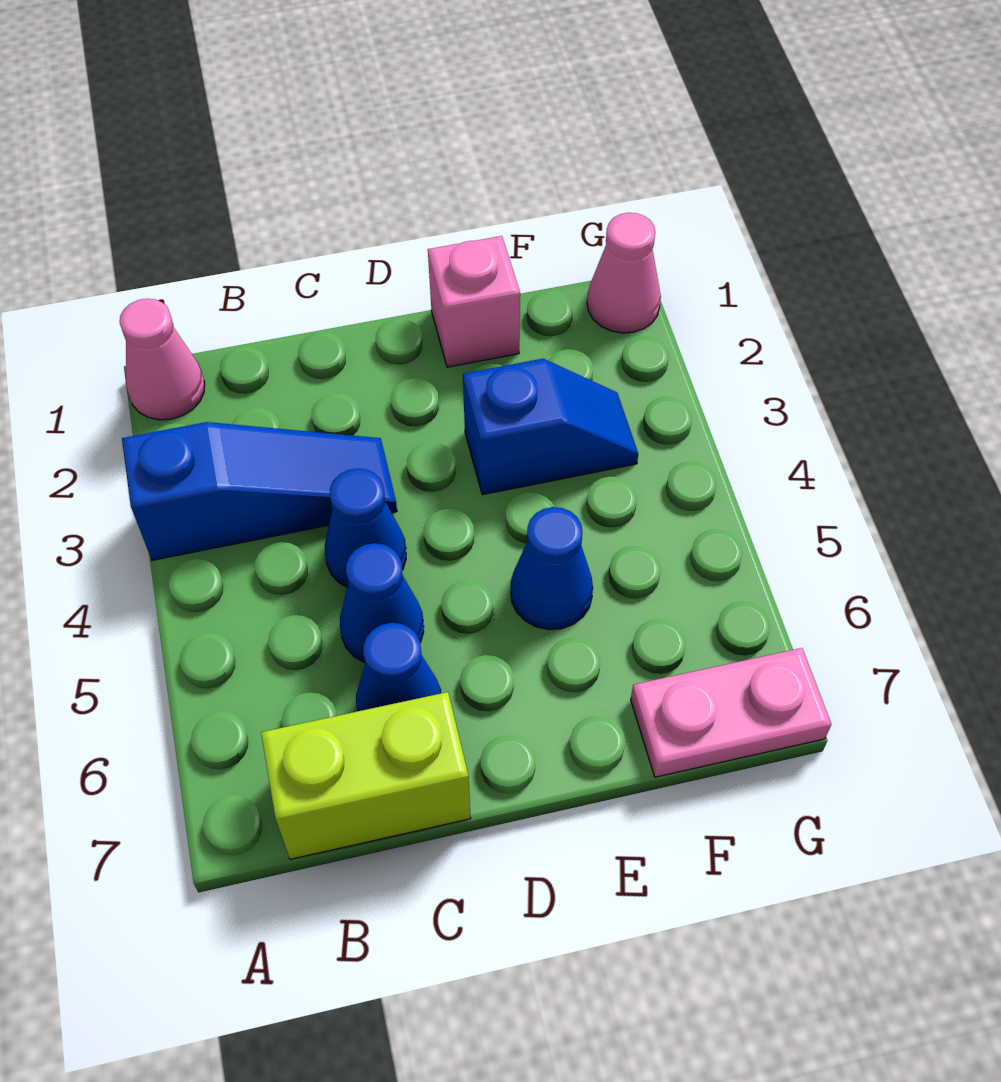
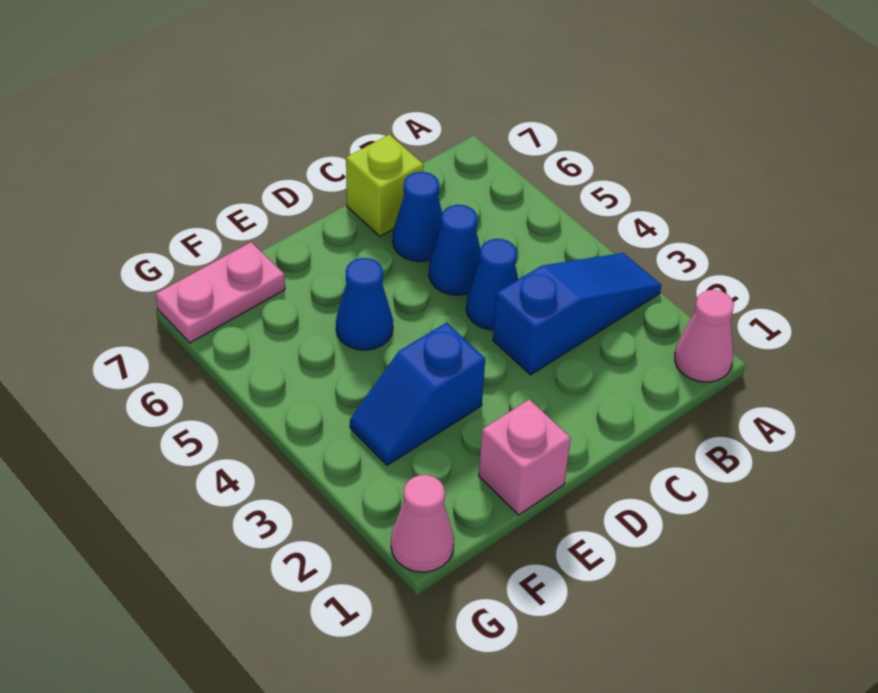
blue 1x3 slope [122,422,397,560] -> blue 1x3 slope turned to [493,253,661,375]
lime 1x2 brick [261,692,471,859] -> lime 1x1 brick [346,135,424,236]

